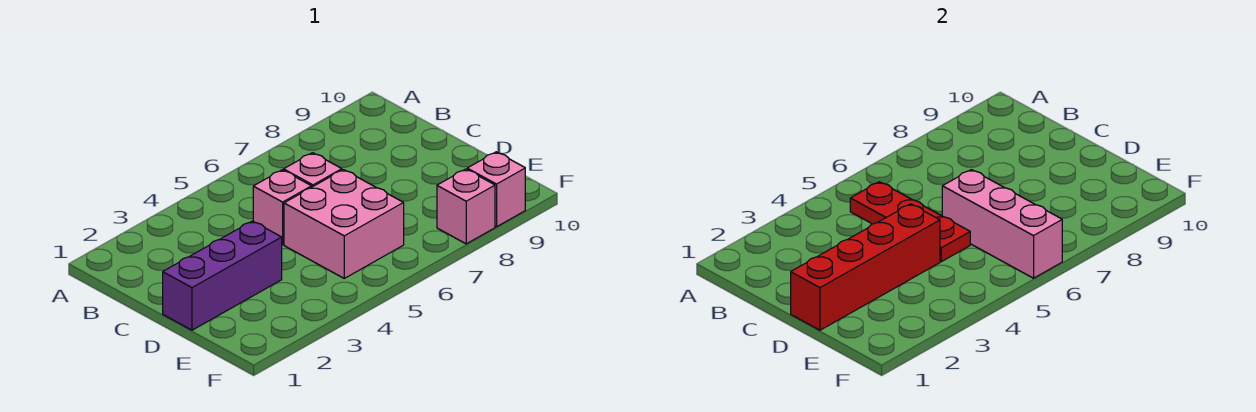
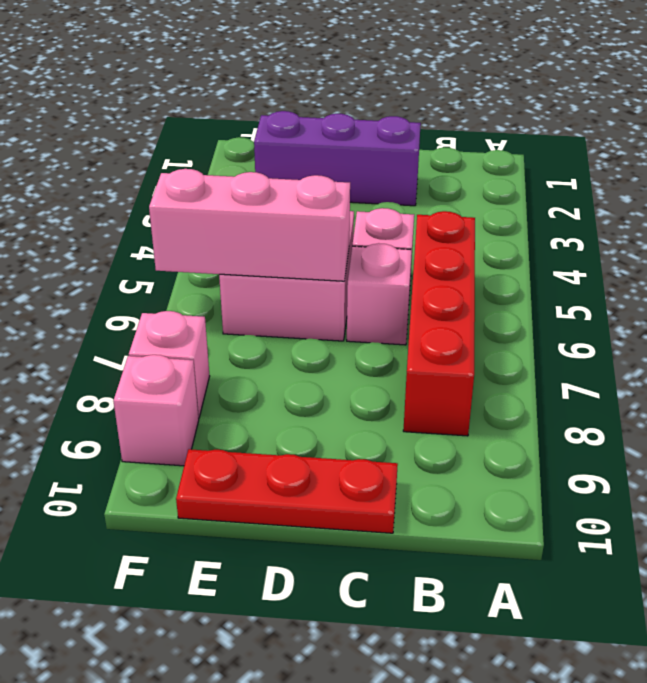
red 1x3 plate [850,182,970,262] -> red 1x3 plate moved to [176,449,398,533]
purple 1x3 brick [163,221,282,330] -> purple 1x3 brick turned to [254,111,421,206]
red 1x4 brick [791,204,940,330] -> red 1x4 brick moved to [403,211,475,436]

